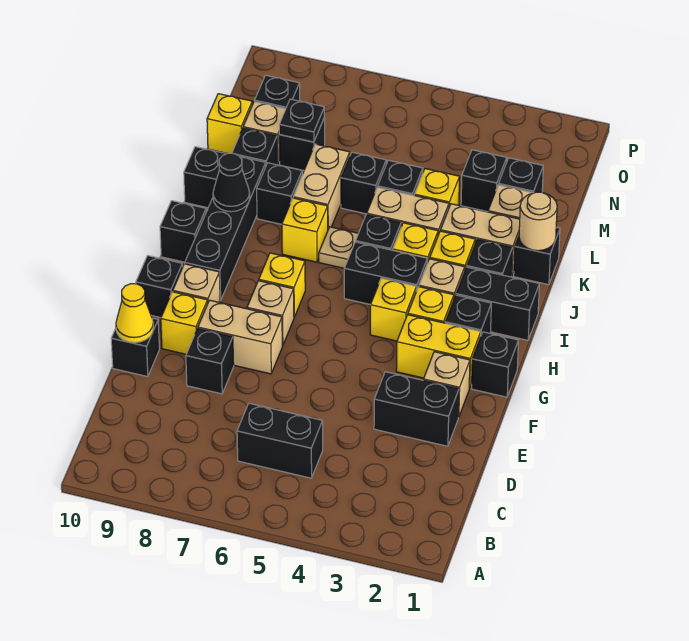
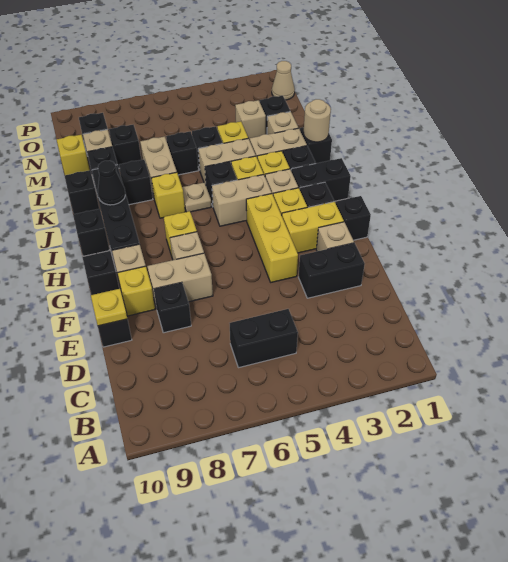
yellow 1x1 cone [116,284,153,343] -> yellow 1x1 plate [91,289,127,326]
yellow 1x1 brick [370,278,417,341] -> yellow 1x3 brick [246,194,298,282]
black 1x2 brick [344,242,427,305] -> tan 1x2 brick [212,175,272,226]
black 1x1 brick [461,150,507,212] -> tan 1x1 brick [235,100,266,140]
black 1x1 plate [279,99,324,142] -> none
none -> tan 1x1 cone [272,61,295,100]

